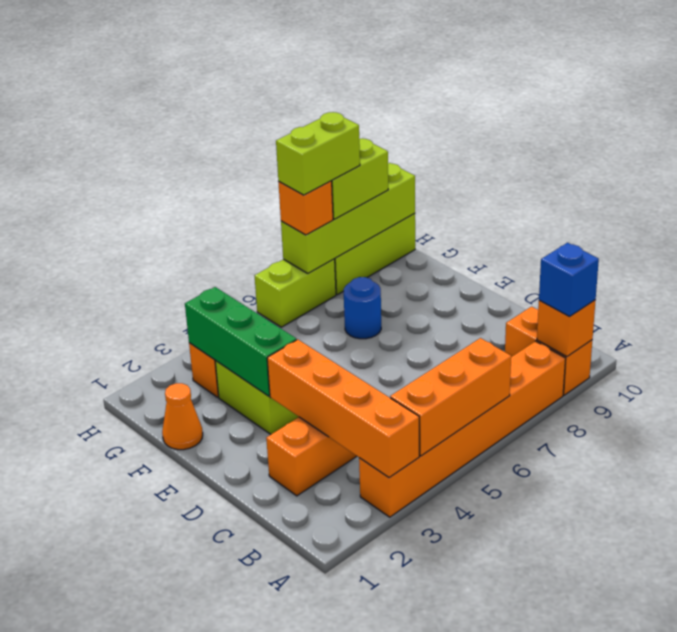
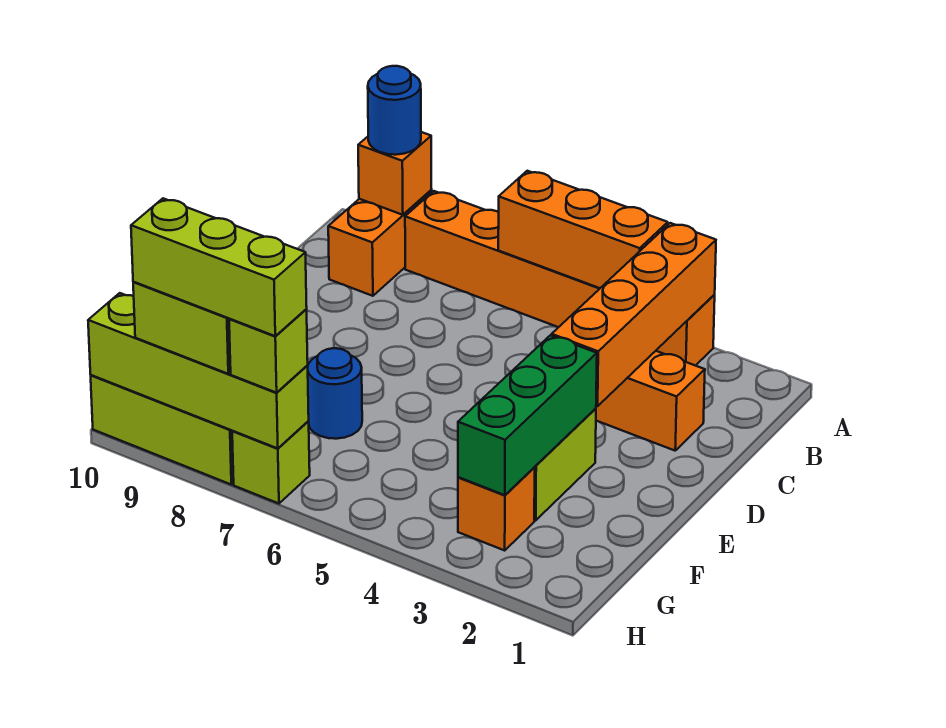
blue 1x1 brick [539,243,599,316] -> blue 1x1 round brick [368,66,421,155]
orange 1x1 cone [162,383,203,450] -> none
lime 1x2 brick [255,259,336,327] -> lime 1x1 brick [232,421,310,503]
orange 1x1 brick [278,181,333,235] -> lime 1x1 brick [229,310,308,393]
lime 1x2 brick [276,112,360,195] -> lime 1x3 brick [131,198,307,336]

